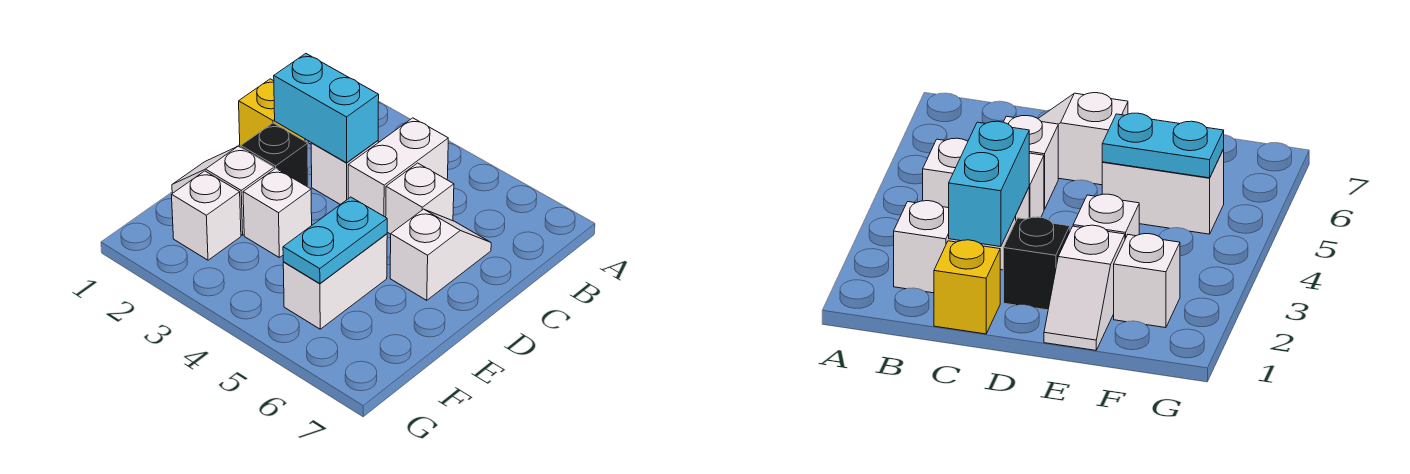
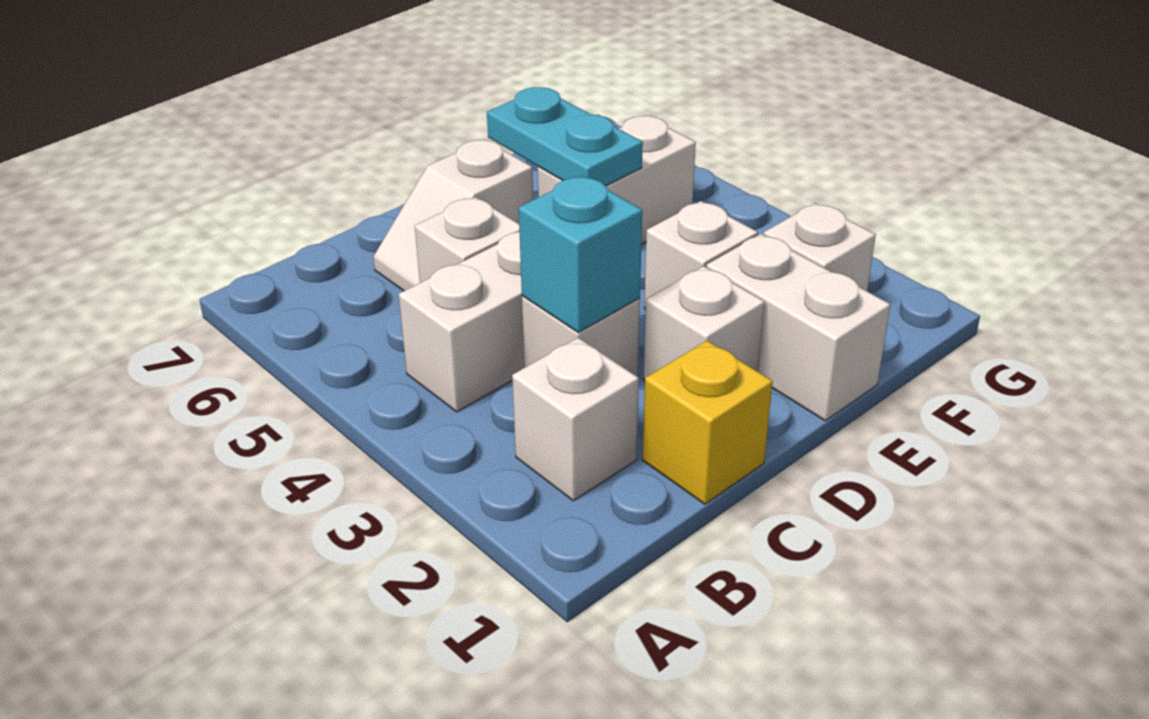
cyan 1x2 brick [274,54,379,163] -> cyan 1x1 brick [519,176,642,332]
black 1x1 brick [241,123,308,187] -> white 1x1 brick [644,266,765,380]
white 1x2 slope [172,146,274,235] -> white 1x2 brick [706,234,890,421]
cyan 1x2 plate [283,197,387,284] -> cyan 1x2 plate turned to [487,87,643,186]

